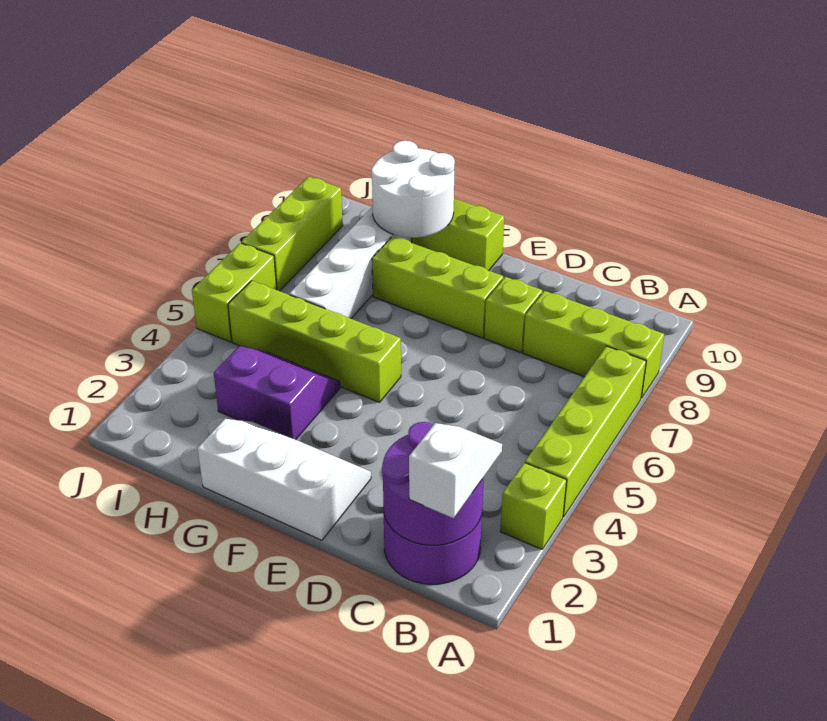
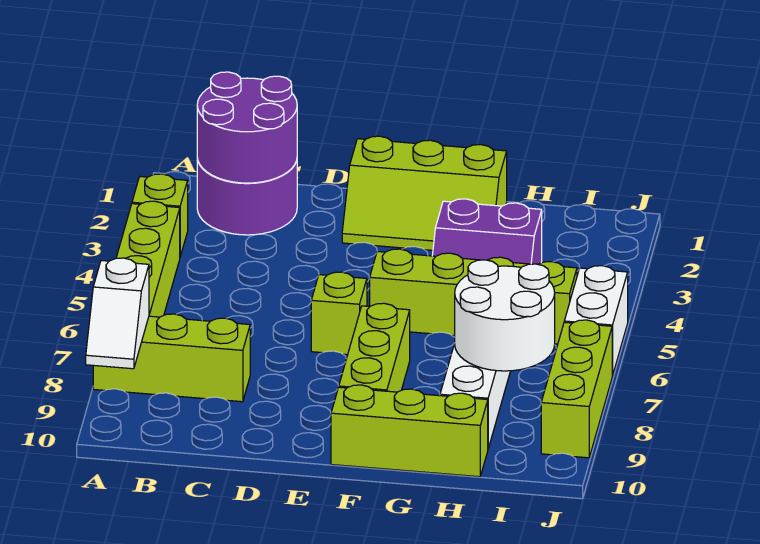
white 1x2 slope [409,423,502,518] -> white 1x2 slope moved to [86,258,149,369]
lime 1x1 brick [484,277,542,353] -> lime 1x1 brick moved to [311,272,367,355]
white 2x3 slope [198,419,371,540] -> lime 2x3 slope [342,136,507,250]
lime 1x3 brick [372,236,503,338] -> lime 1x3 brick turned to [339,303,410,392]
white 2x2 round brick [371,141,455,238] -> white 2x2 round brick moved to [454,260,555,371]
lime 1x2 brick [192,243,277,342] -> white 1x2 brick [564,266,628,376]

